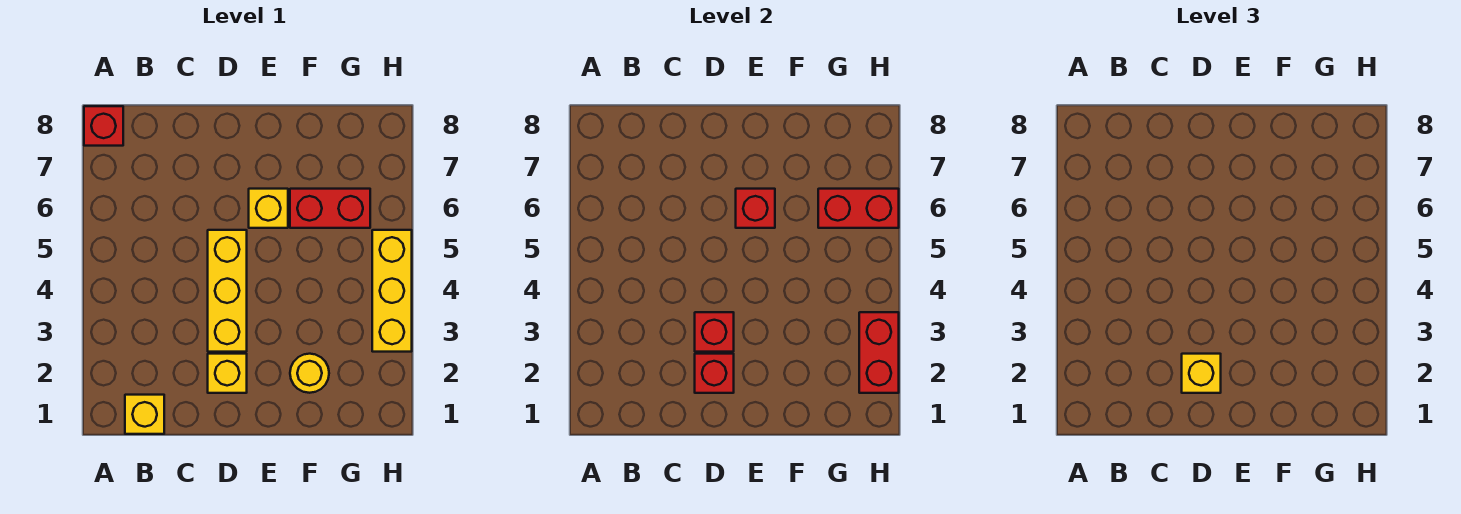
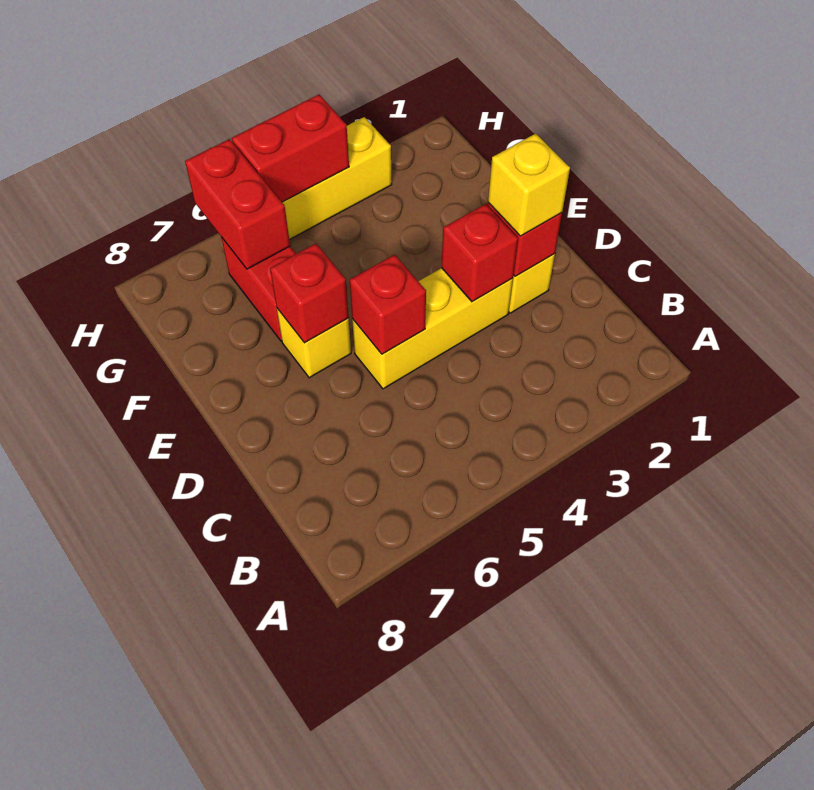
red 1x1 brick [84,106,123,146] -> red 1x1 brick moved to [350,255,426,354]
yellow 1x1 brick [125,395,164,434] -> none
yellow 1x1 round brick [290,354,329,393] -> none
red 1x2 brick [859,312,899,393] -> red 1x2 brick moved to [232,95,349,202]

